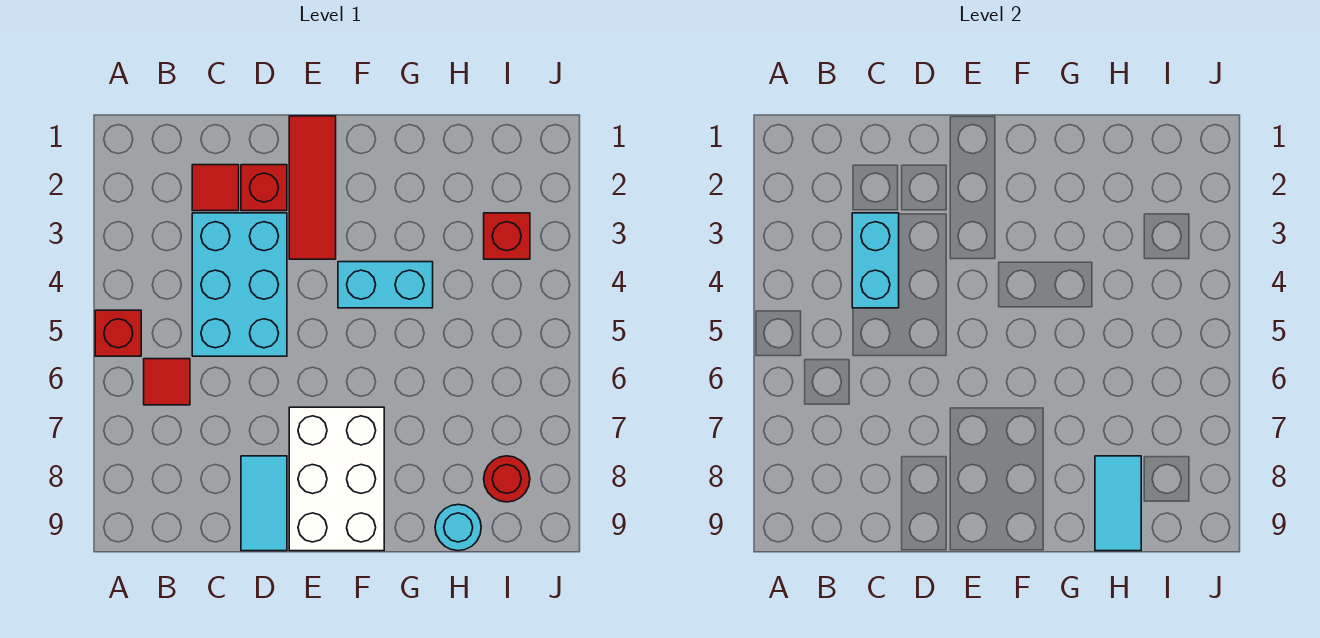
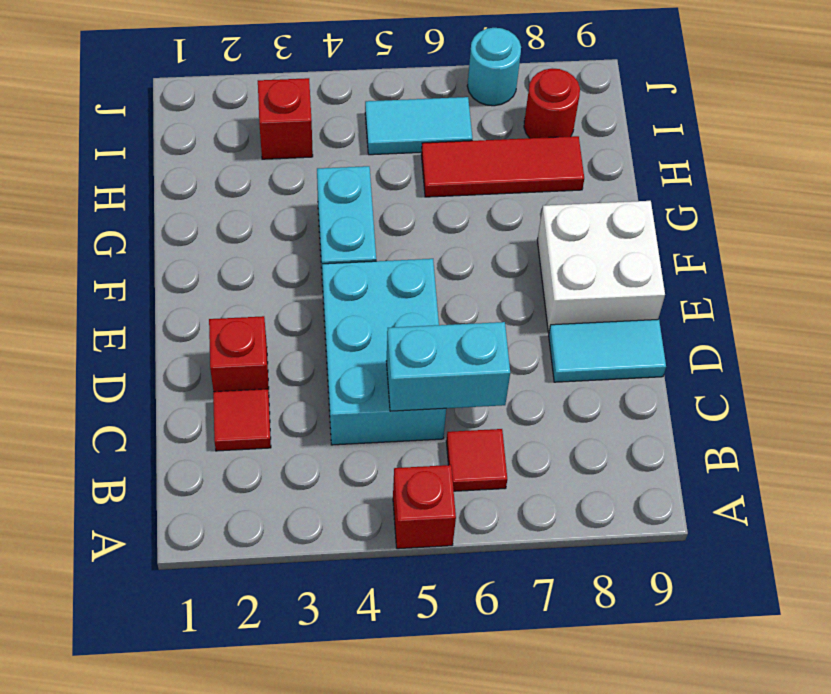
cyan 2x3 brick [192,213,287,356] -> cyan 2x3 brick turned to [322,259,446,445]
cyan 1x2 brick [852,213,899,308] -> cyan 1x2 brick moved to [386,322,510,411]
red 1x3 tile [289,116,336,259] -> red 1x3 tile moved to [421,136,584,197]
white 2x3 brick [289,407,384,551] -> white 2x2 brick [537,201,665,333]
cyan 1x2 tile [1095,456,1141,551] -> cyan 1x2 tile moved to [365,97,472,155]
cyan 1x1 round brick [435,504,481,551] -> cyan 1x1 round brick moved to [467,28,521,106]

